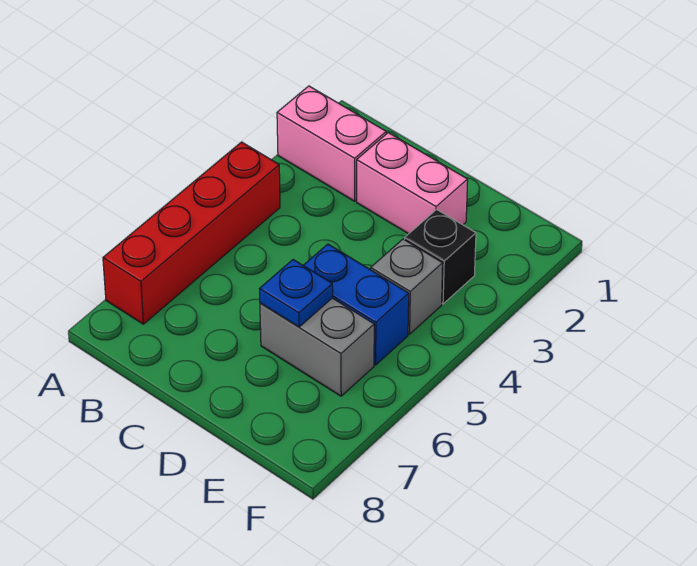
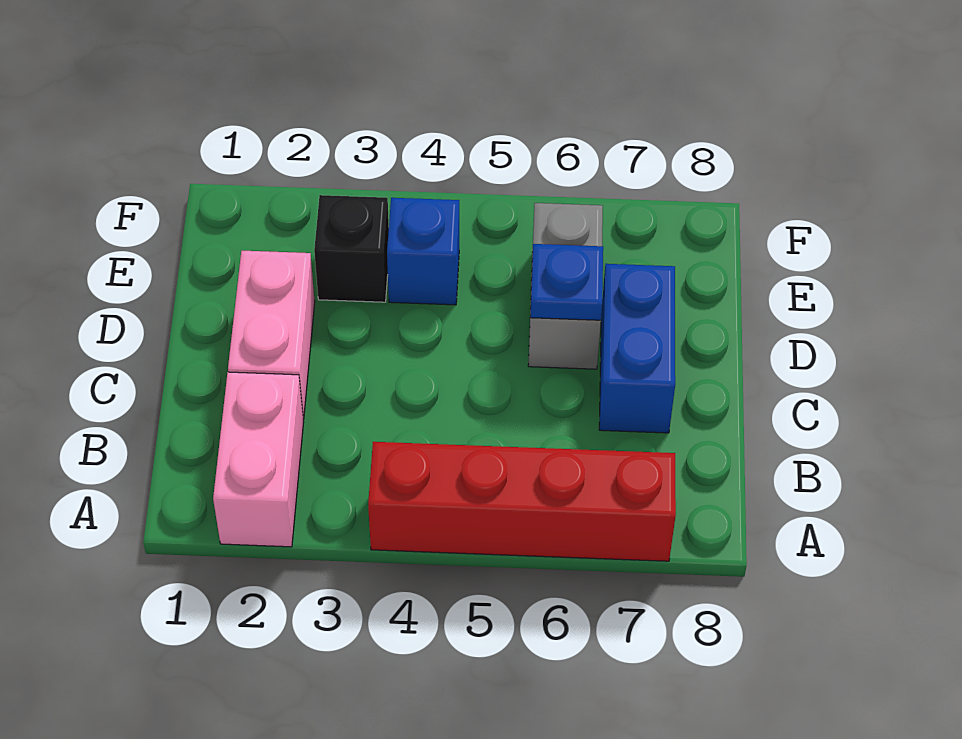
blue 1x2 brick [303,244,409,365] -> blue 1x2 brick moved to [599,264,675,433]
grey 1x1 brick [371,239,443,334] -> blue 1x1 brick [387,198,459,305]

